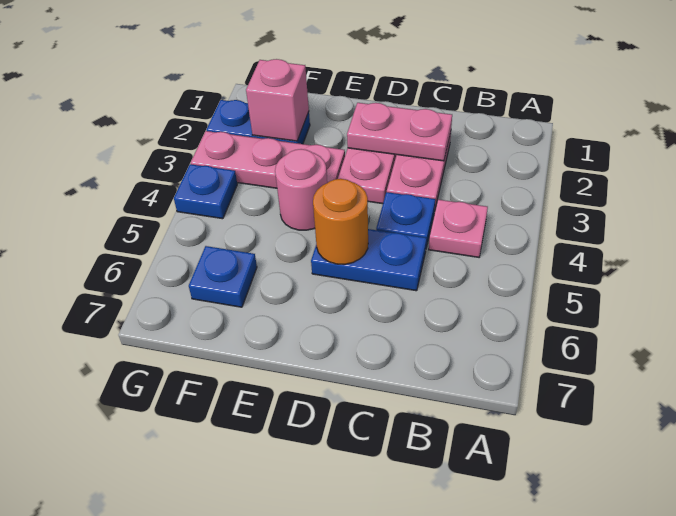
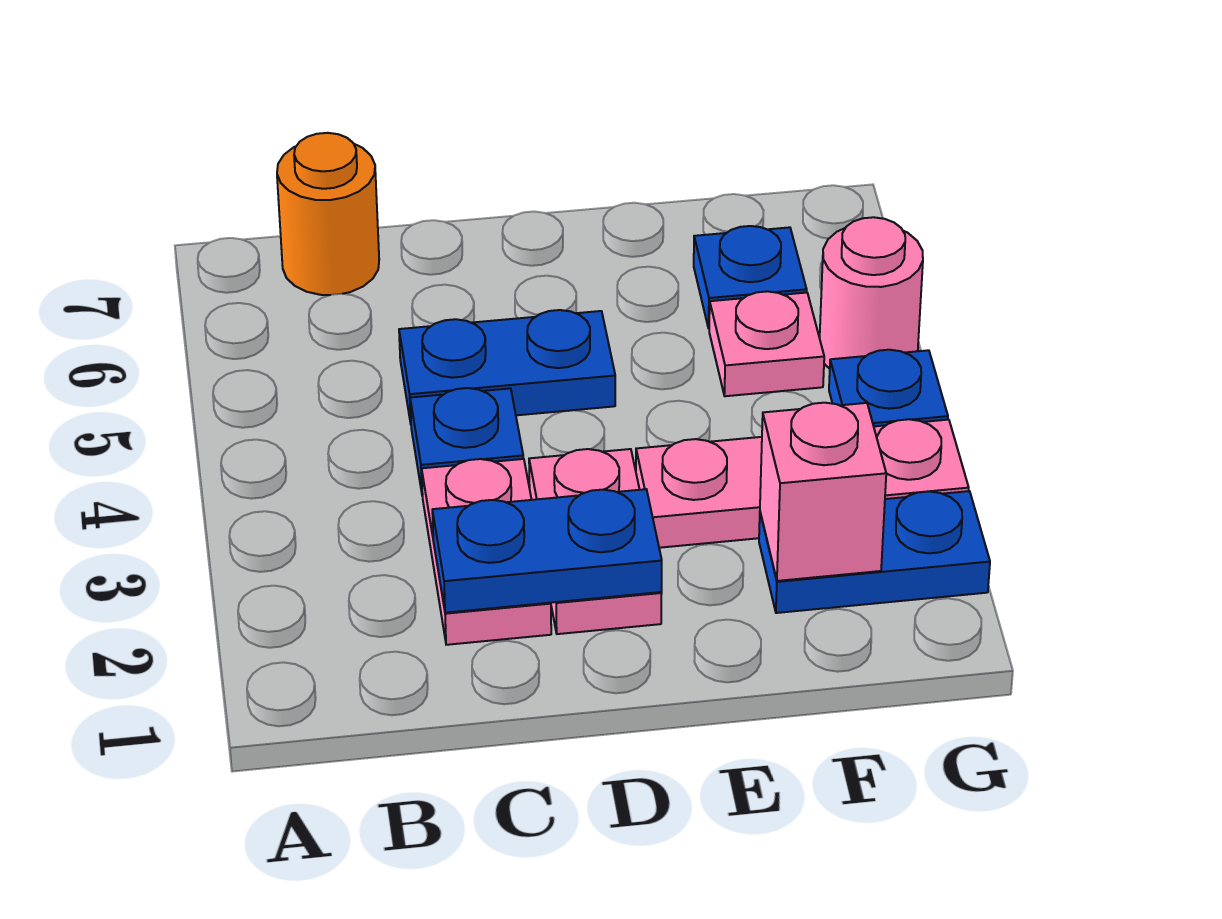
pink 1x1 plate [429,200,488,257] -> pink 1x1 plate moved to [709,291,824,396]
pink 1x2 plate [347,103,452,161] -> blue 1x2 plate [432,489,662,613]
orange 1x1 round brick [313,179,368,264] -> orange 1x1 round brick moved to [277,133,379,295]
pink 1x1 round brick [275,149,327,230] -> pink 1x1 round brick moved to [820,217,923,369]

